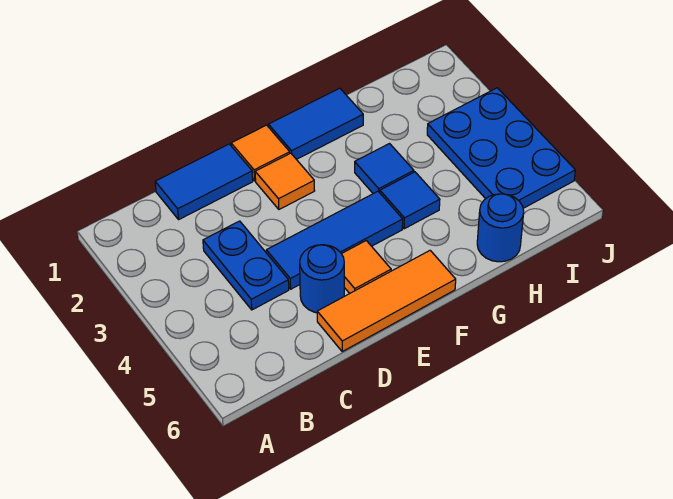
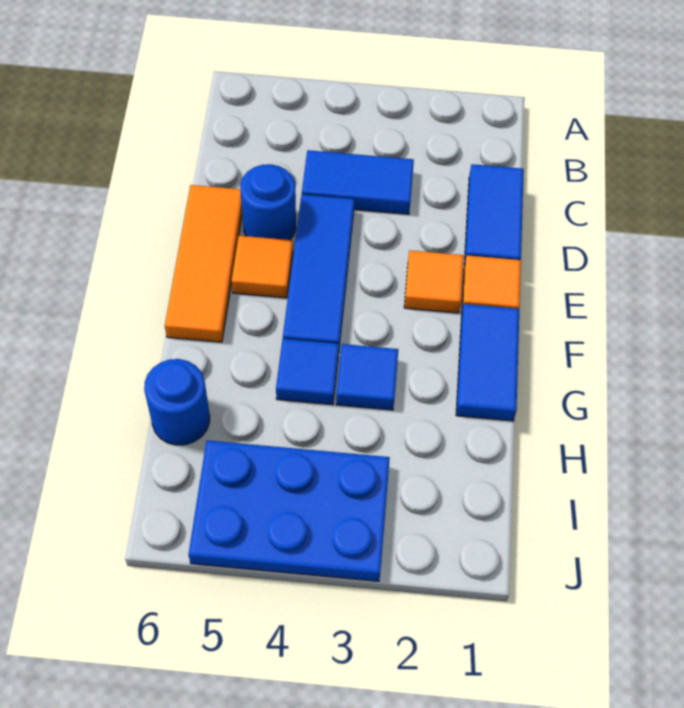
blue 1x2 plate [203,221,289,310] -> blue 1x2 tile [302,150,414,214]

